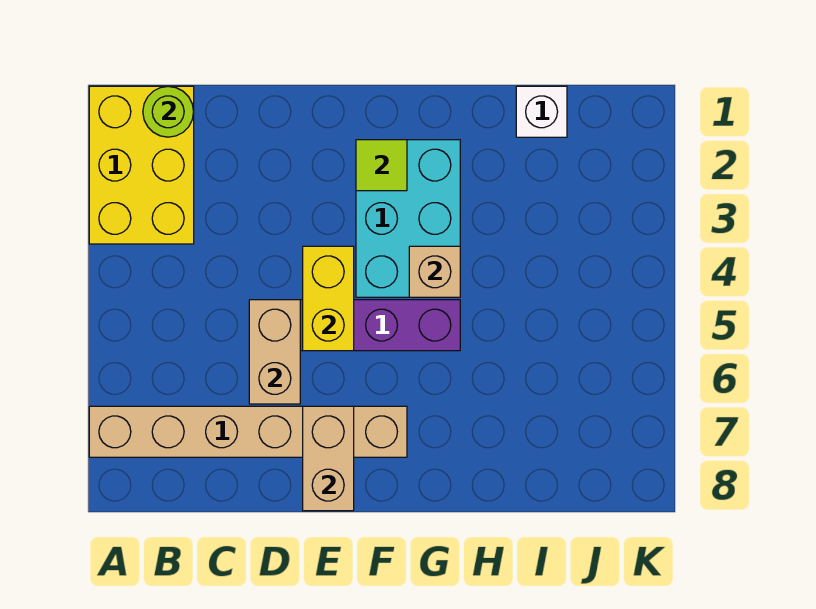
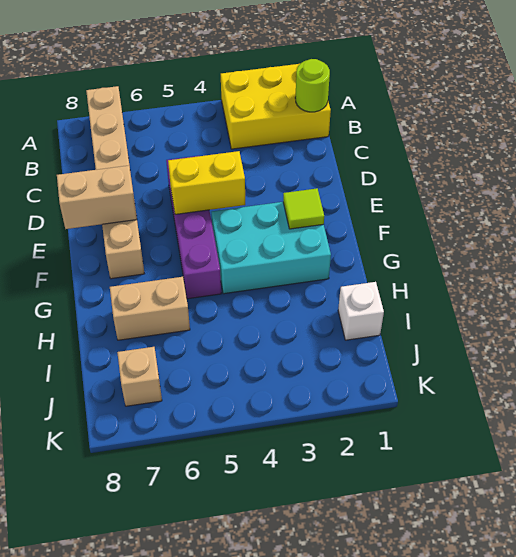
tan 1x2 brick [249,300,300,404] -> tan 1x2 brick moved to [110,277,190,340]
tan 1x1 brick [409,246,460,297] -> tan 1x1 brick moved to [117,347,162,406]

